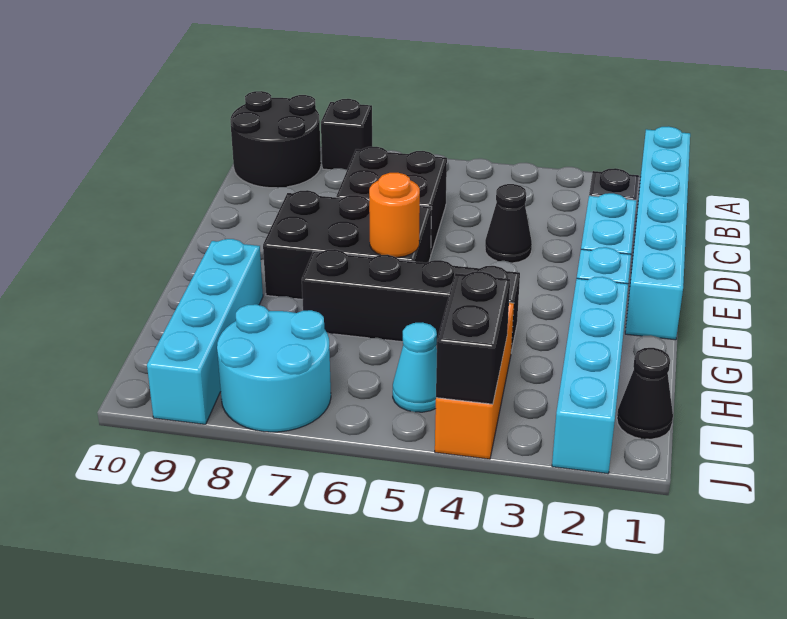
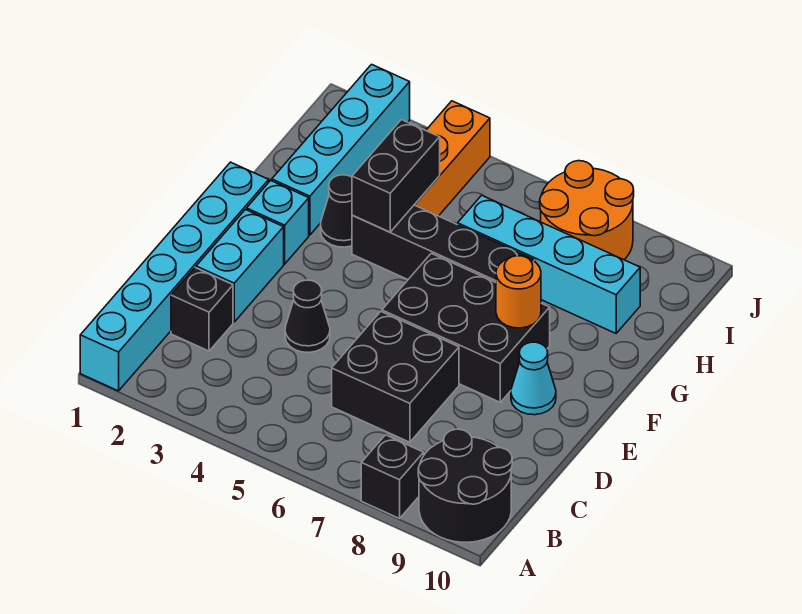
orange 1x1 round brick [369,173,420,257] -> orange 1x1 round brick moved to [496,256,541,328]
cyan 1x4 brick [147,239,263,424] -> cyan 1x4 brick turned to [458,195,640,333]
black 1x1 cone [617,348,673,439] -> black 1x1 cone moved to [321,175,352,247]
black 1x2 brick [436,272,510,404] -> black 1x2 brick moved to [352,120,440,232]
cyan 1x1 cone [393,322,437,412] -> cyan 1x1 cone moved to [511,342,556,415]
cyan 2x2 round brick [217,304,331,432] -> orange 2x2 round brick [540,161,634,260]

